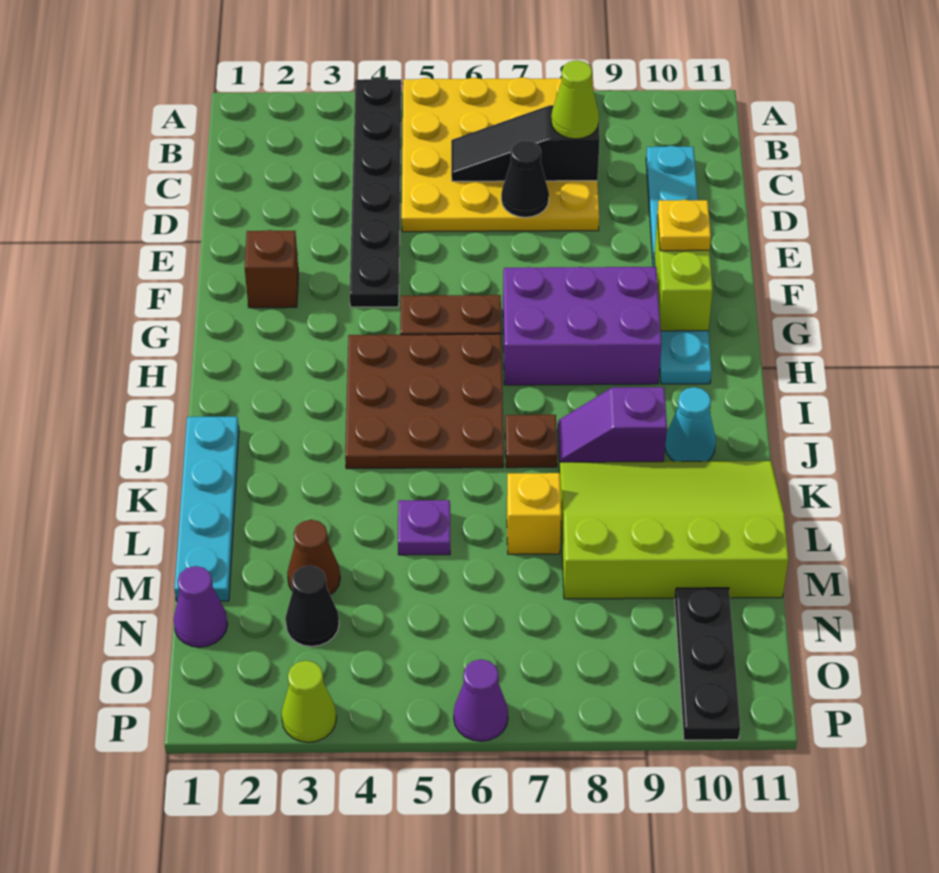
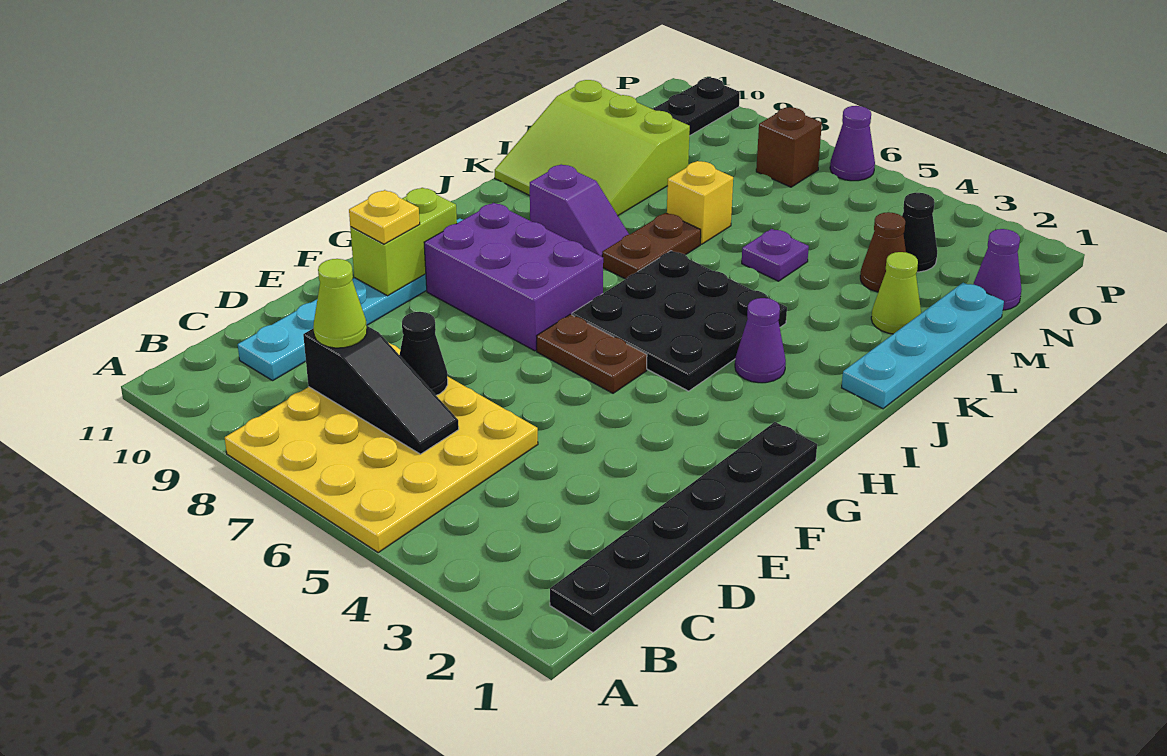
black 1x6 plate [350,78,401,307] -> black 1x6 plate moved to [550,422,817,633]
brown 1x1 brick [245,230,298,308] -> brown 1x1 brick moved to [756,107,822,187]
brown 3x3 plate [345,334,504,469] -> black 3x3 plate [572,251,787,391]
none -> purple 1x1 cone [735,298,786,383]
brown 1x1 plate [505,415,557,468] -> brown 1x2 plate [602,213,701,279]
cyan 1x1 cone [665,387,716,461] -> none
lime 3x4 slope [559,461,789,599] -> lime 3x3 slope [495,80,690,215]
lime 1x1 cone [281,661,336,742] -> lime 1x1 cone moved to [871,252,921,334]

